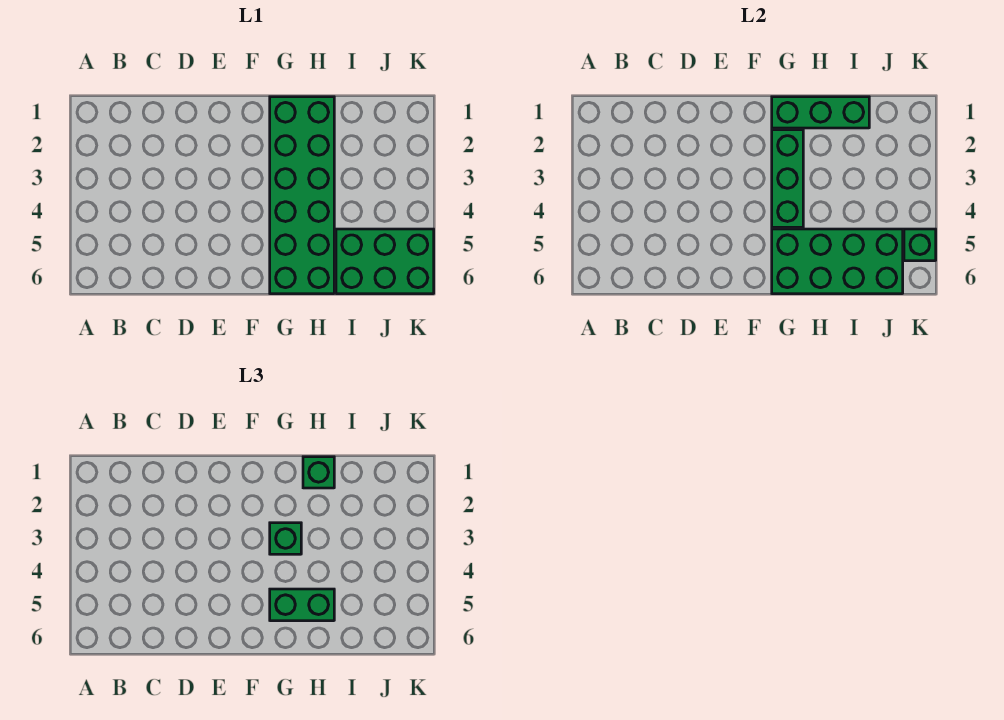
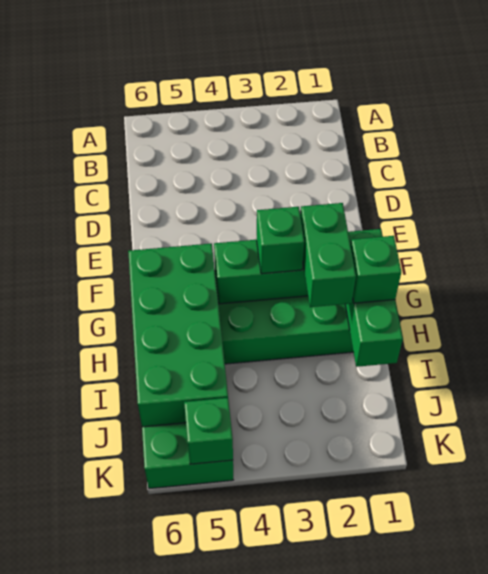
green 1x2 brick [270,589,334,621] -> green 1x2 brick moved to [300,203,356,307]

